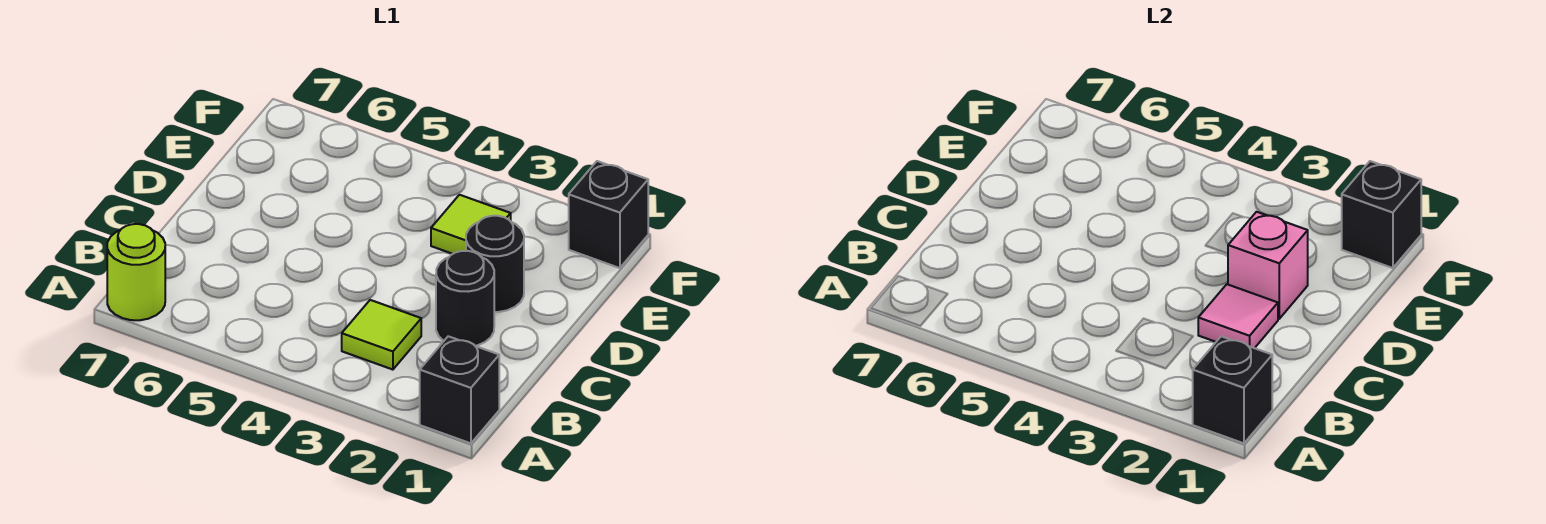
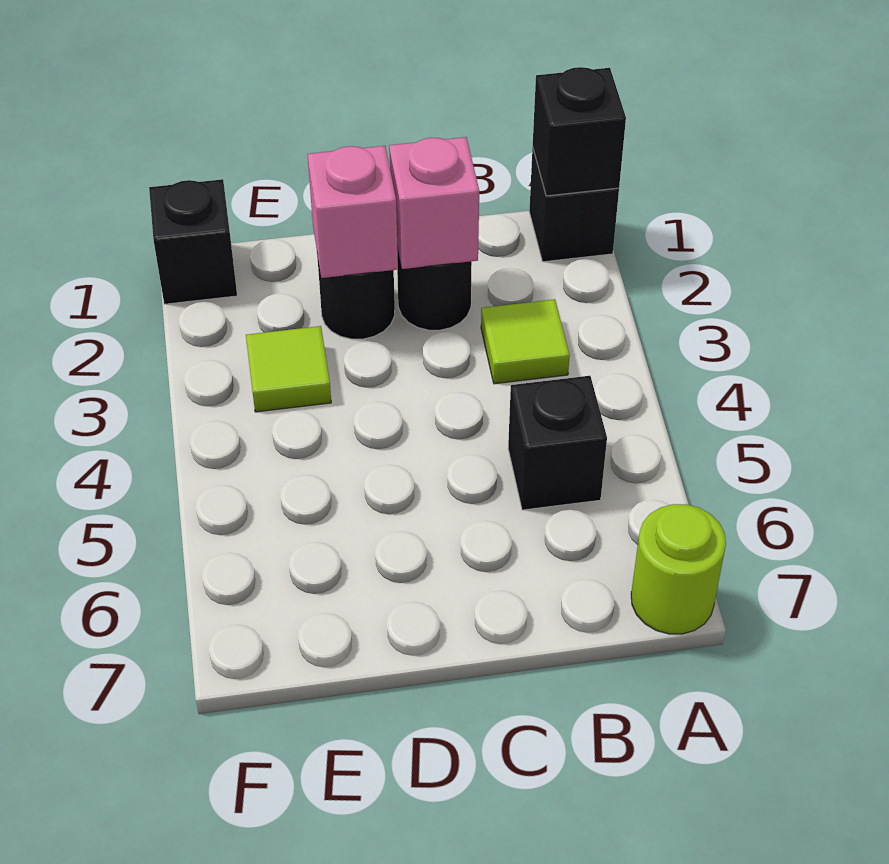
pink 1x1 tile [1198,284,1278,348] -> pink 1x1 brick [389,137,479,269]
black 1x1 brick [1342,161,1421,268] -> black 1x1 brick moved to [508,376,607,510]

